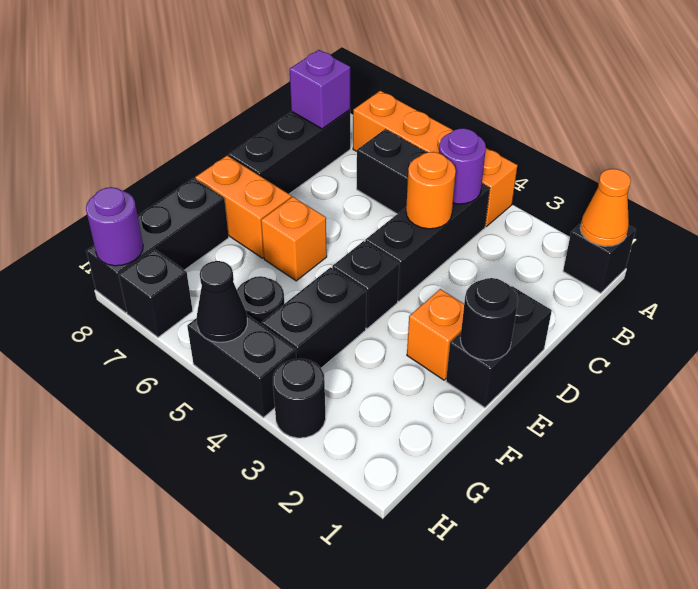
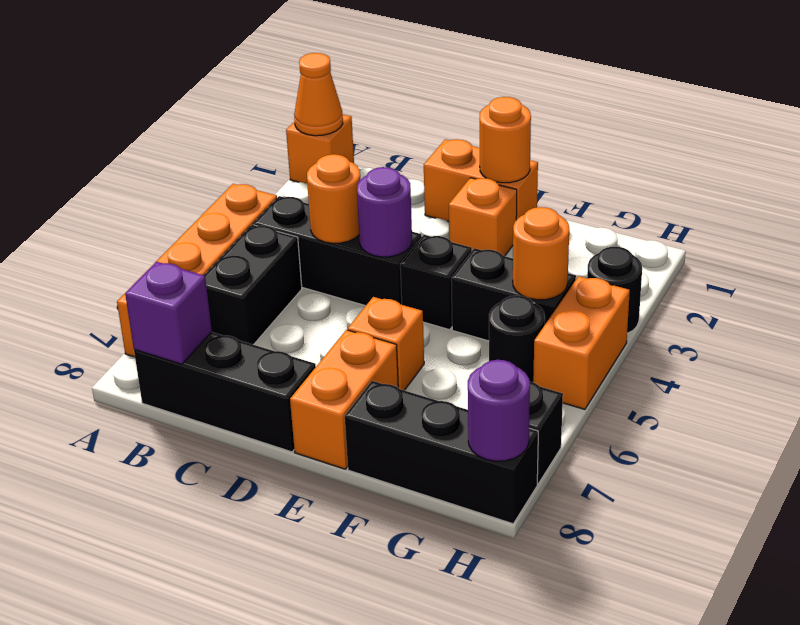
black 1x1 brick [563,223,636,293] -> orange 1x1 brick [286,114,354,183]
purple 1x1 round brick [439,128,486,204] -> purple 1x1 round brick moved to [357,167,412,257]
black 1x2 brick [446,286,552,408] -> orange 1x2 brick [424,139,538,222]
black 1x1 round brick [460,278,518,360] -> orange 1x1 round brick [480,97,531,183]
none -> orange 1x1 round brick [513,207,569,300]
black 1x2 brick [187,315,296,418] -> orange 1x2 brick [533,276,630,409]
black 1x1 cone [197,261,247,342] -> none

